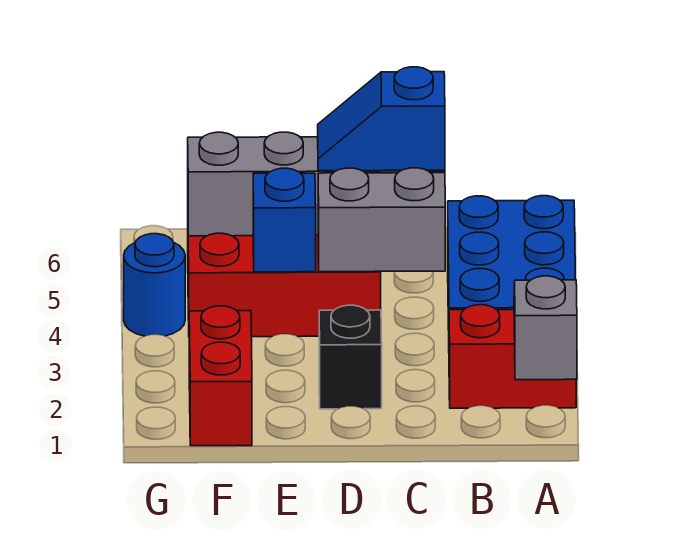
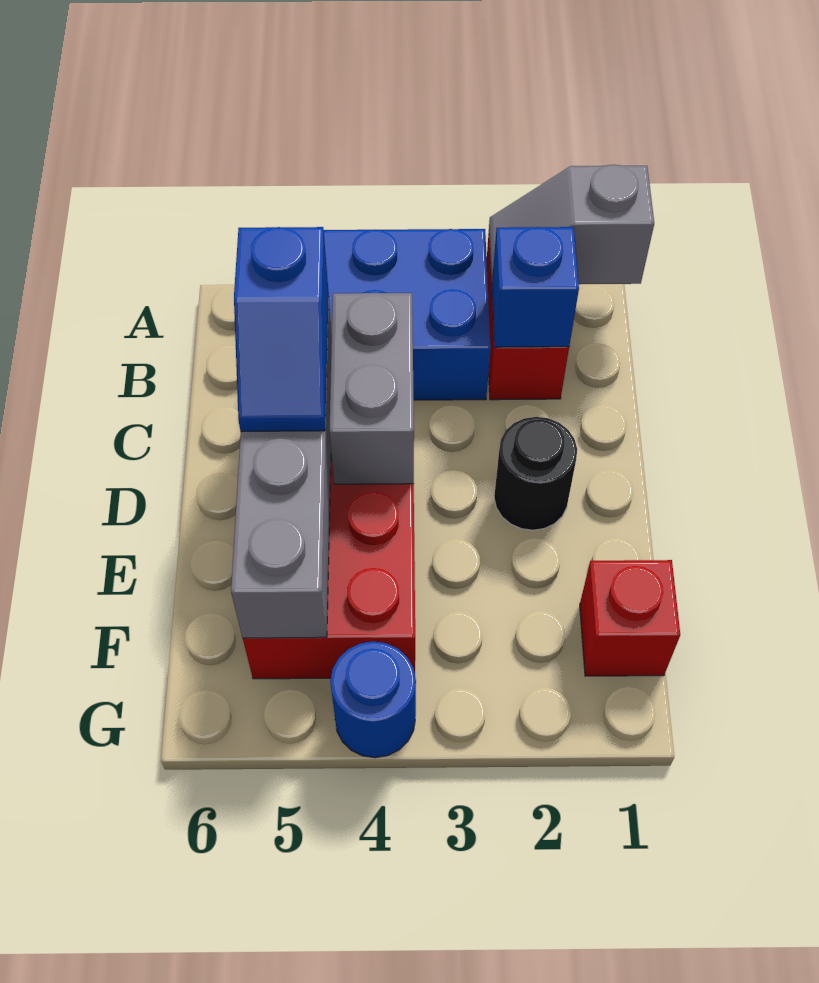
black 1x1 brick [319,305,382,409] -> black 1x1 round brick [494,417,577,530]
blue 1x1 brick [253,168,316,272] -> blue 1x1 brick moved to [492,227,579,347]
red 1x2 brick [189,306,252,446] -> red 1x1 brick [580,560,680,676]

